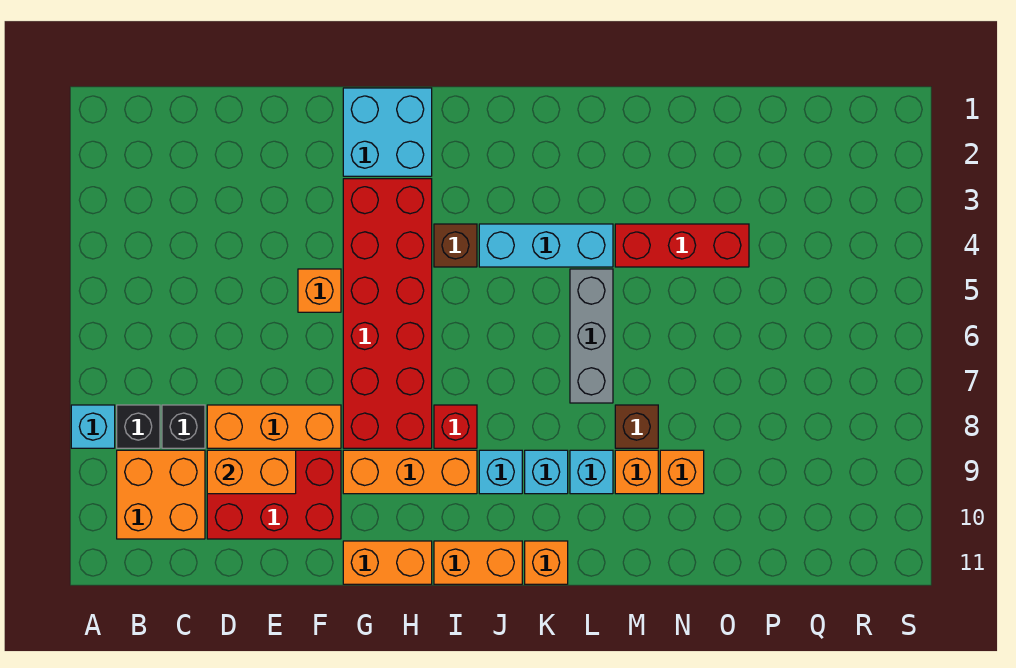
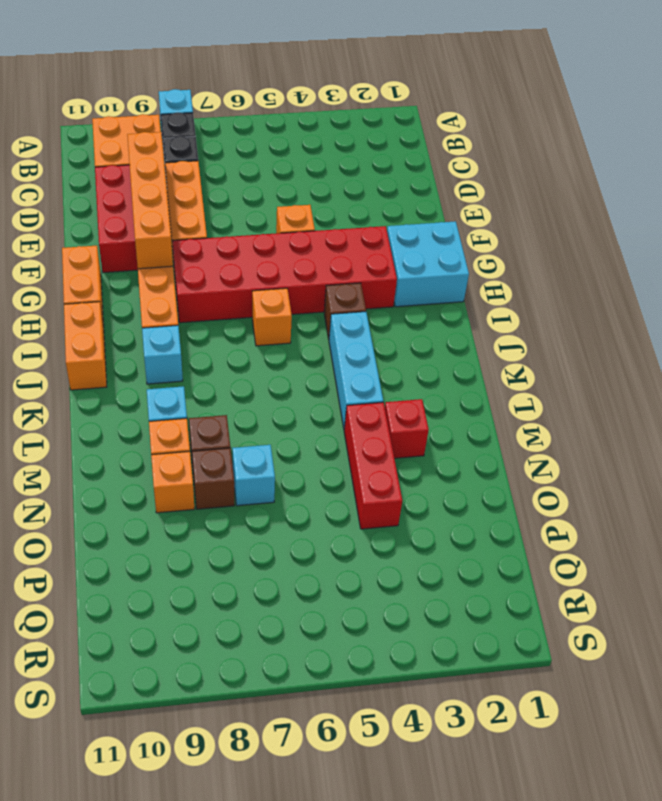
orange 1x2 brick [207,450,296,494] -> orange 1x4 brick [127,132,173,269]
red 1x1 brick [434,405,477,448] -> red 1x1 brick moved to [385,399,429,458]
cyan 1x1 brick [525,450,568,494] -> cyan 1x1 brick moved to [232,445,275,506]
orange 1x1 brick [525,541,568,584] -> orange 1x1 brick moved to [252,288,292,346]
grey 1x3 brick [570,269,613,403] -> none
none -> brown 1x1 brick [192,448,234,509]

